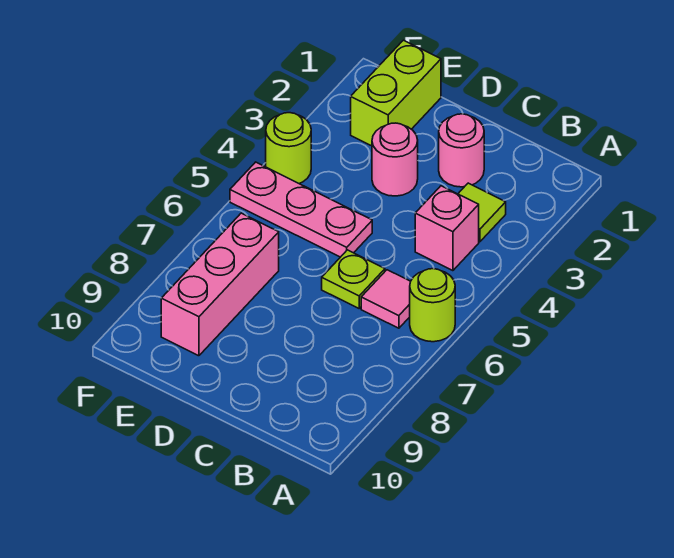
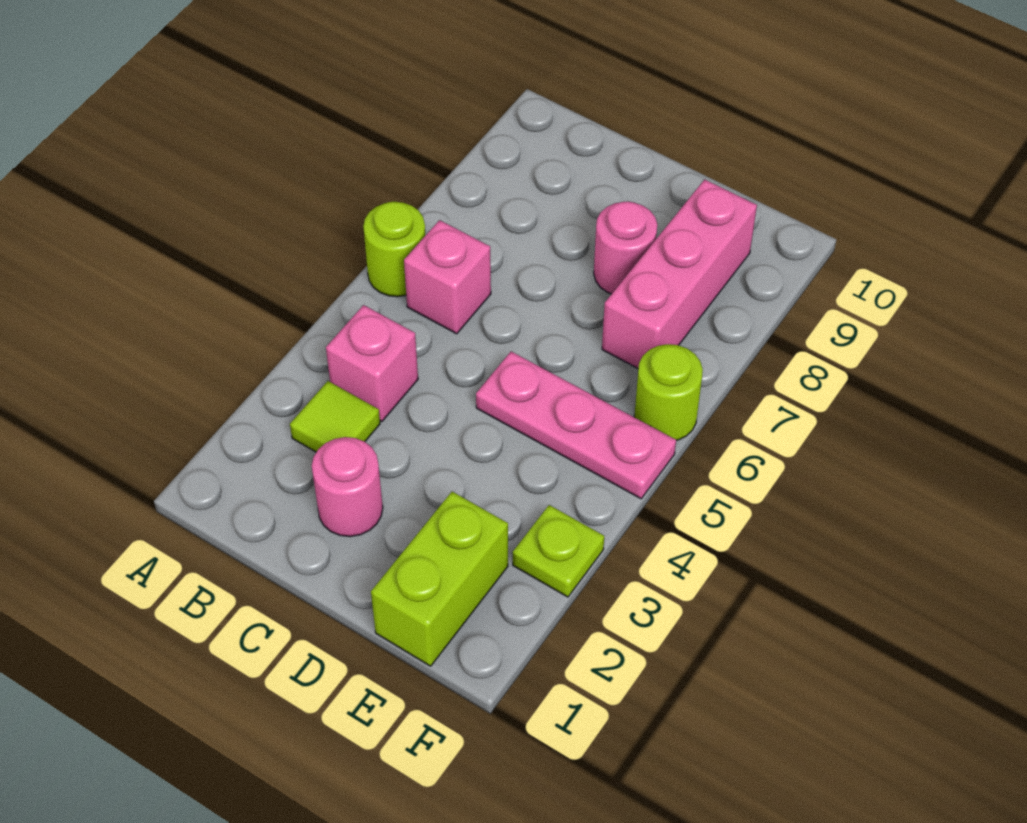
pink 1x1 tile [361,270,411,328] -> pink 1x1 brick [404,220,491,334]
lime 1x1 plate [322,250,385,308] -> lime 1x1 plate moved to [513,505,604,597]
pink 1x1 round brick [372,123,418,196] -> pink 1x1 round brick moved to [594,201,657,294]
lime 1x1 round brick [266,113,311,183] -> lime 1x1 round brick moved to [634,344,703,441]

